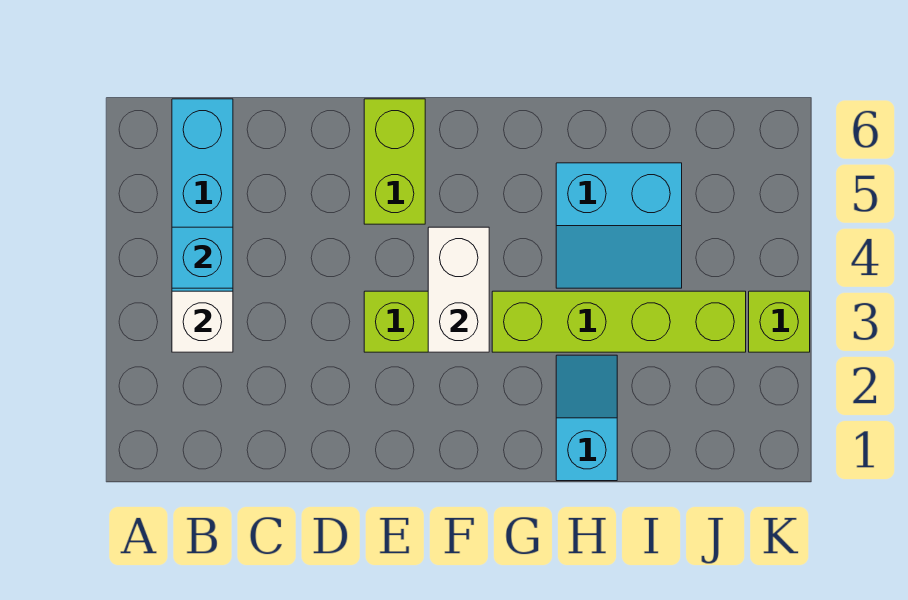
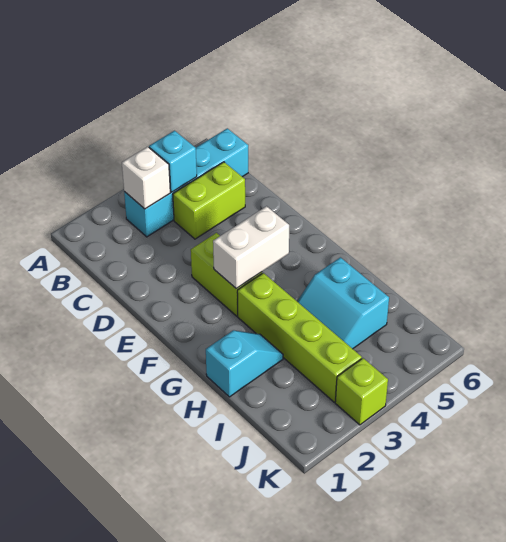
lime 1x2 brick [364,99,425,224] -> lime 1x2 brick moved to [173,162,245,239]

